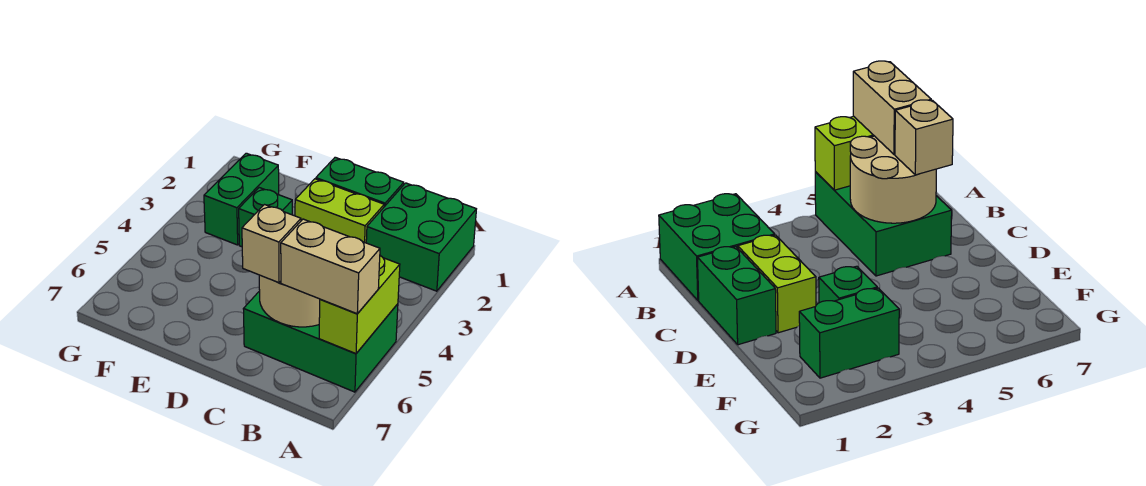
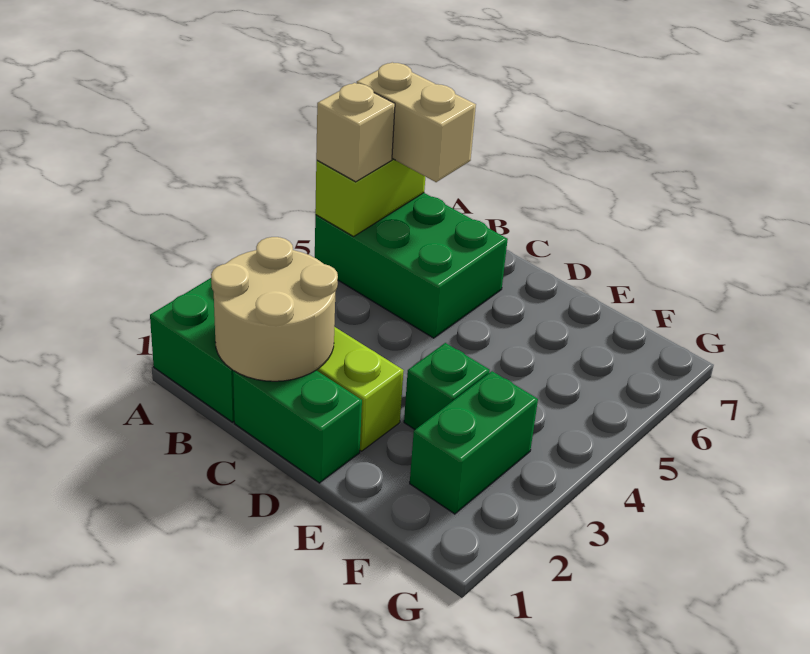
tan 2x2 round brick [259,275,320,327] -> tan 2x2 round brick moved to [211,237,338,381]
tan 1x1 brick [242,205,301,283] -> tan 1x1 brick moved to [316,83,395,182]

